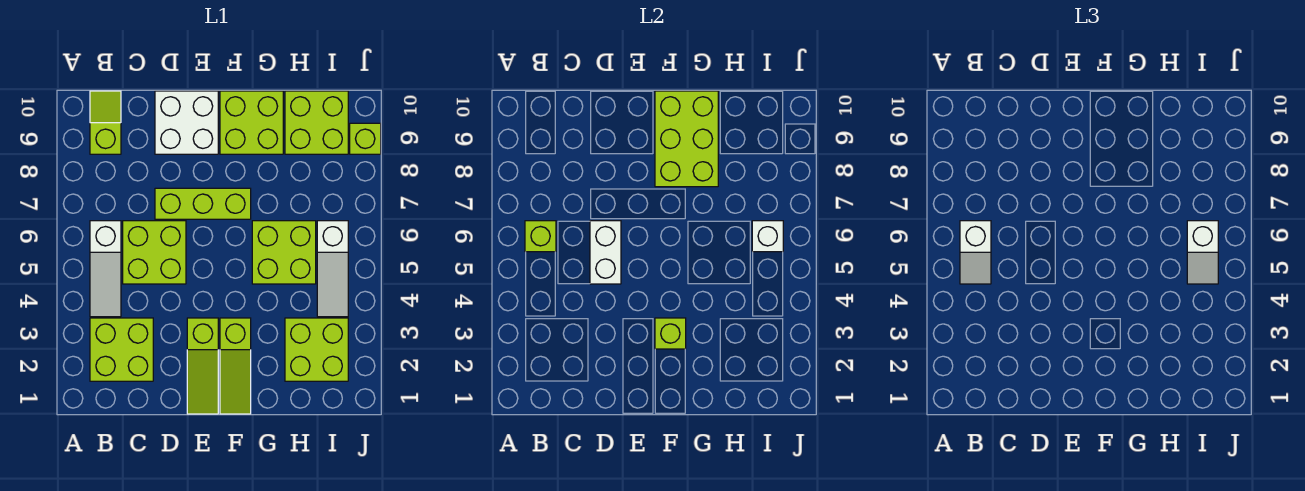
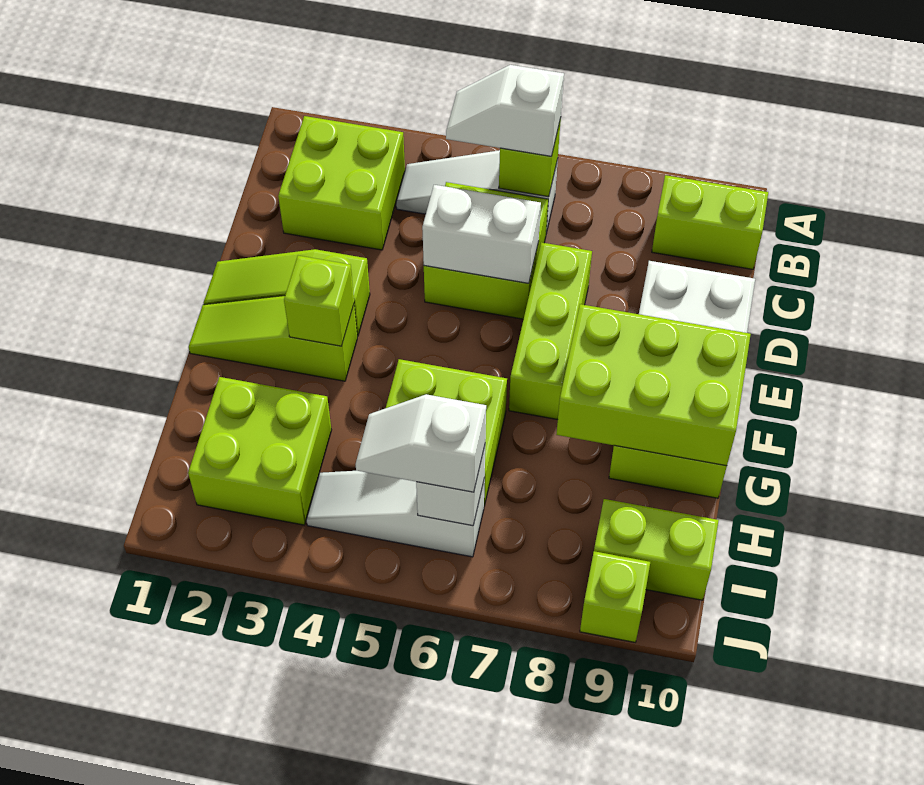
lime 1x2 slope [90,91,121,154] -> lime 1x2 brick [652,175,768,269]
lime 2x2 brick [285,91,348,154] -> lime 1x2 brick [594,499,719,600]

